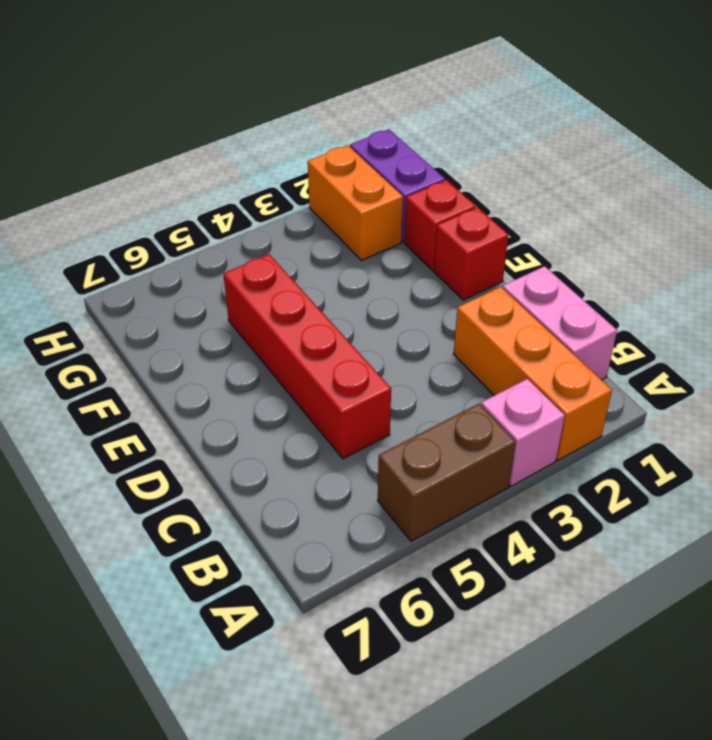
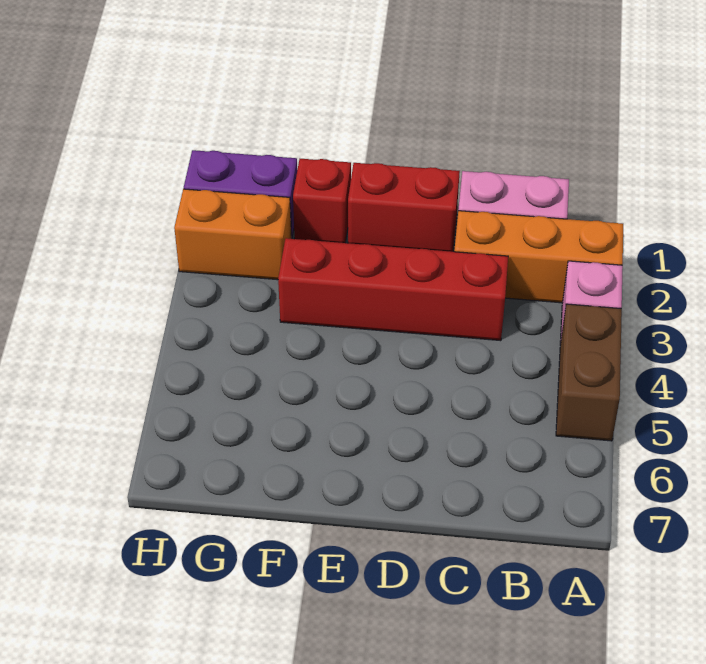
red 1x4 brick [224,254,391,459] -> red 1x4 brick moved to [278,238,508,341]
red 1x1 brick [434,207,508,300] -> red 1x2 brick [348,163,460,252]

